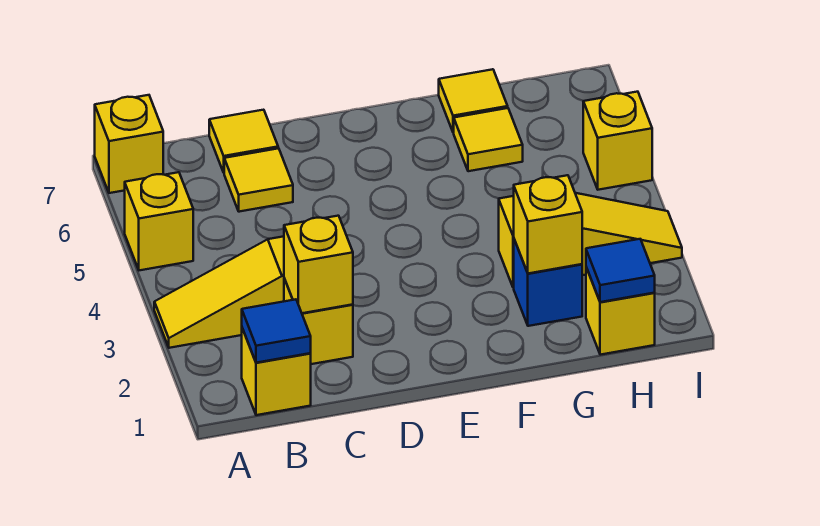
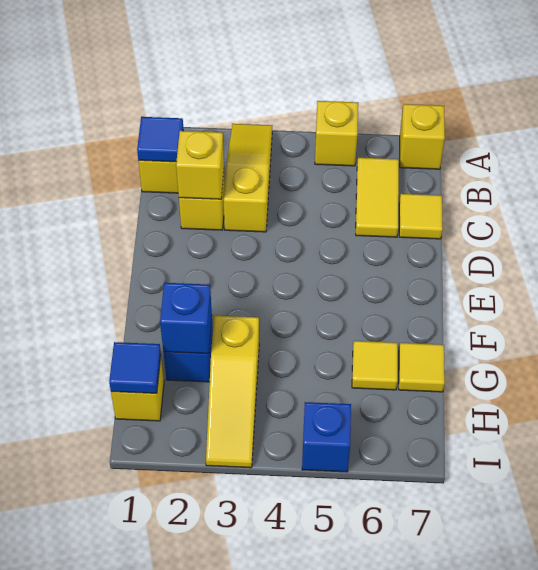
yellow 1x1 tile [224,148,293,212] -> yellow 1x2 tile [356,158,399,237]
yellow 1x1 brick [514,175,582,273] -> blue 1x1 brick [160,283,212,354]
yellow 1x1 brick [583,92,652,190] -> blue 1x1 brick [302,402,351,472]

